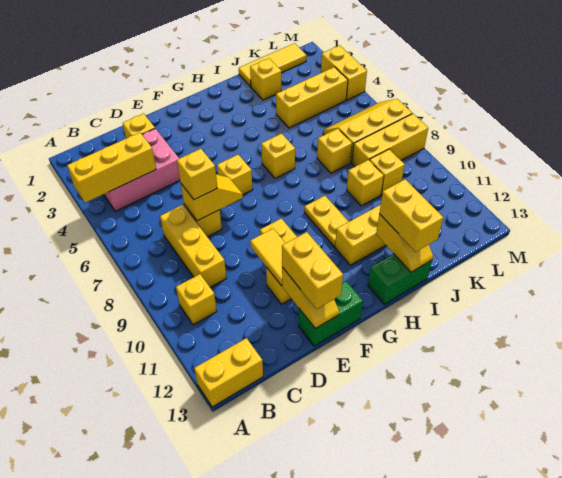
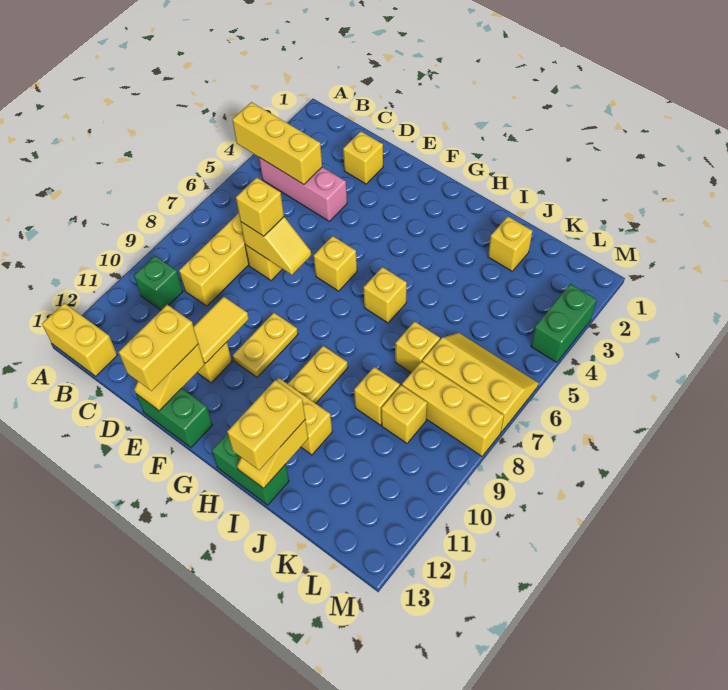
pink 2x3 brick [104,128,180,211] -> pink 1x3 brick [259,158,347,221]
yellow 1x1 brick [176,274,217,325] -> green 1x1 brick [134,256,183,310]
yellow 1x3 tile [239,43,307,87] -> none
yellow 1x3 brick [276,67,348,128] -> none
yellow 1x2 brick [321,45,367,100] -> green 1x2 brick [531,284,597,363]

